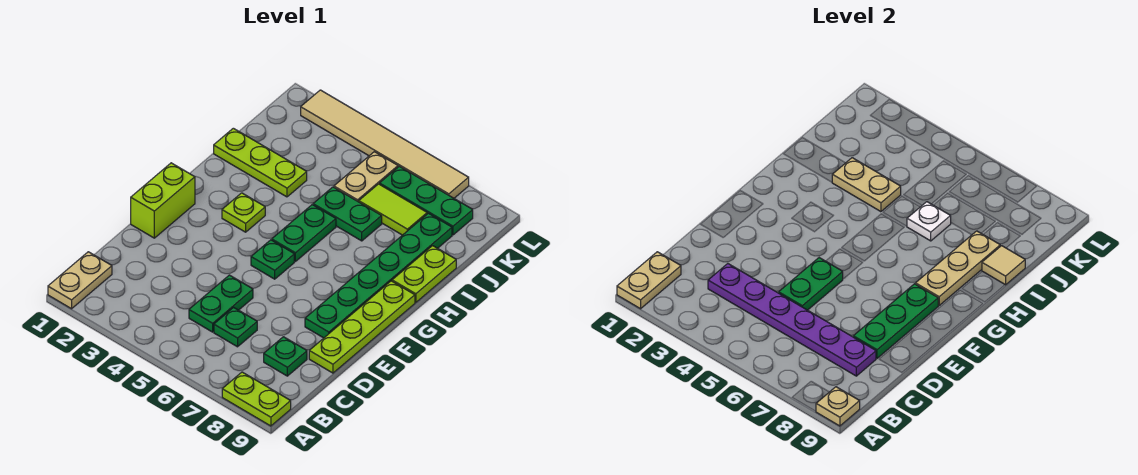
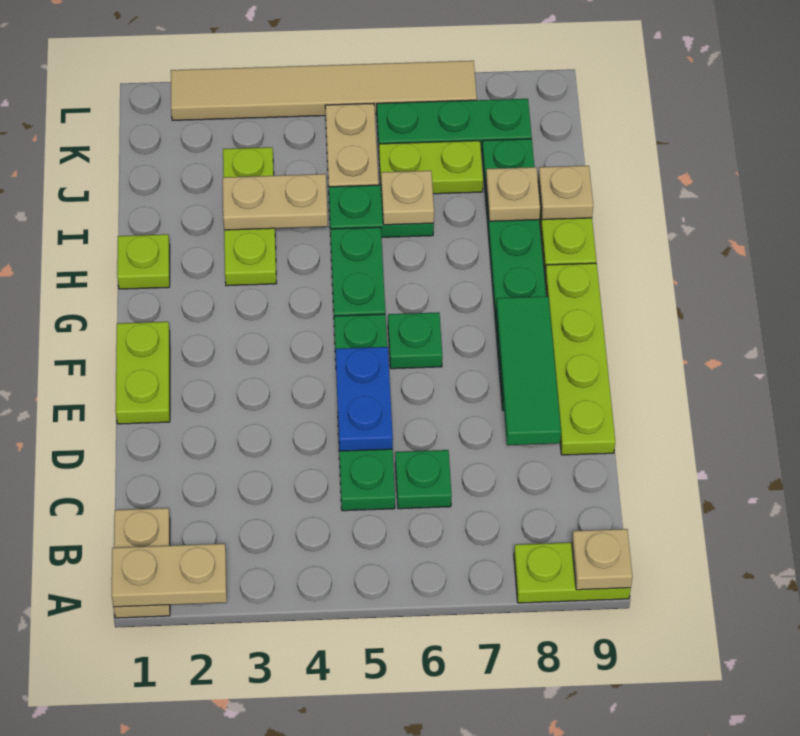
tan 1x2 plate [617,252,681,309] -> tan 1x2 plate turned to [112,544,227,607]
purple 1x6 plate [708,264,876,376] -> none
green 1x1 plate [264,337,307,376] -> green 1x1 plate moved to [388,312,442,369]
green 1x2 plate [779,258,843,310] -> blue 1x2 plate [335,347,393,451]
green 1x3 plate [853,284,938,358] -> green 1x3 tile [496,296,561,445]
lime 1x2 brick [131,163,195,238] -> lime 1x2 plate [116,322,170,424]
lime 1x1 plate [222,193,265,232] -> lime 1x1 plate moved to [117,234,170,289]
tan 1x3 plate [916,231,1000,305] -> tan 1x1 plate [486,167,540,221]
lime 1x3 plate [214,128,307,197] -> lime 1x3 plate turned to [223,147,276,286]
white 1x1 plate [907,202,951,241] -> tan 1x1 plate [381,171,434,225]
tan 1x1 tile [982,246,1025,285] -> tan 1x1 plate [538,166,593,220]
lime 1x2 tile [359,184,427,235] -> lime 1x2 plate [379,141,483,194]

